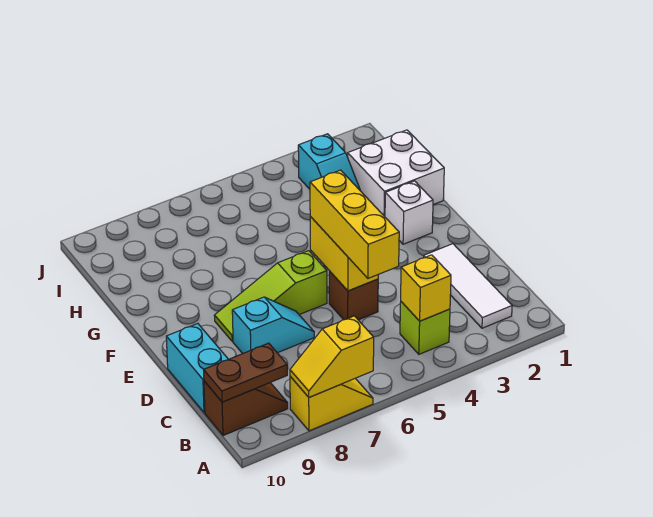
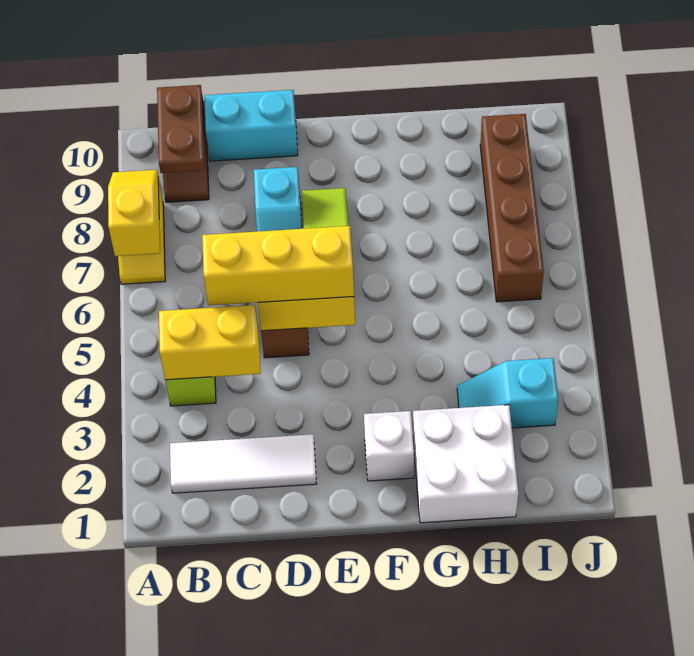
yellow 1x1 brick [401,255,451,321] -> yellow 1x2 brick [159,305,261,380]
none -> brown 1x4 brick [480,114,544,302]

